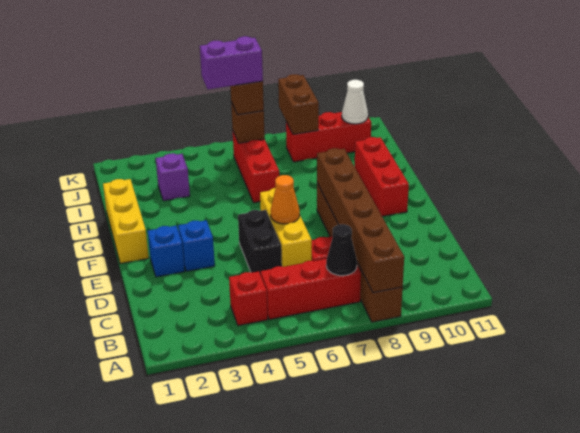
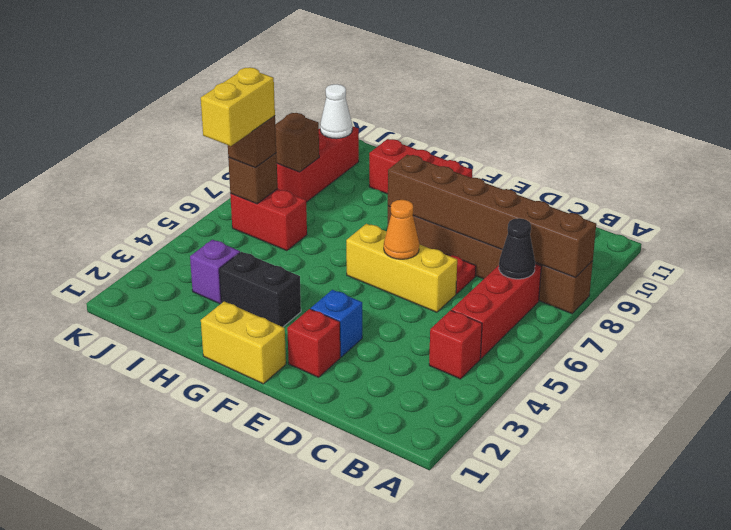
black 1x2 brick [238,210,282,275] -> black 1x2 brick moved to [219,252,301,327]
blue 1x1 brick [148,225,185,277] -> red 1x1 brick [287,309,340,377]
yellow 1x3 brick [103,179,149,264] -> yellow 1x2 brick [201,302,286,384]
red 1x3 brick [233,132,279,203] -> red 1x2 brick [230,189,307,251]
purple 1x2 brick [200,36,263,89] -> yellow 1x2 brick [201,67,275,146]
brown 1x2 brick [278,74,319,134] -> brown 1x1 brick [275,113,319,172]

